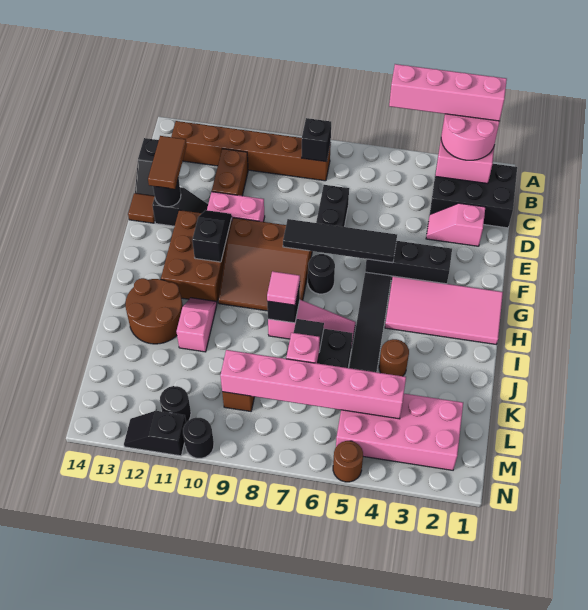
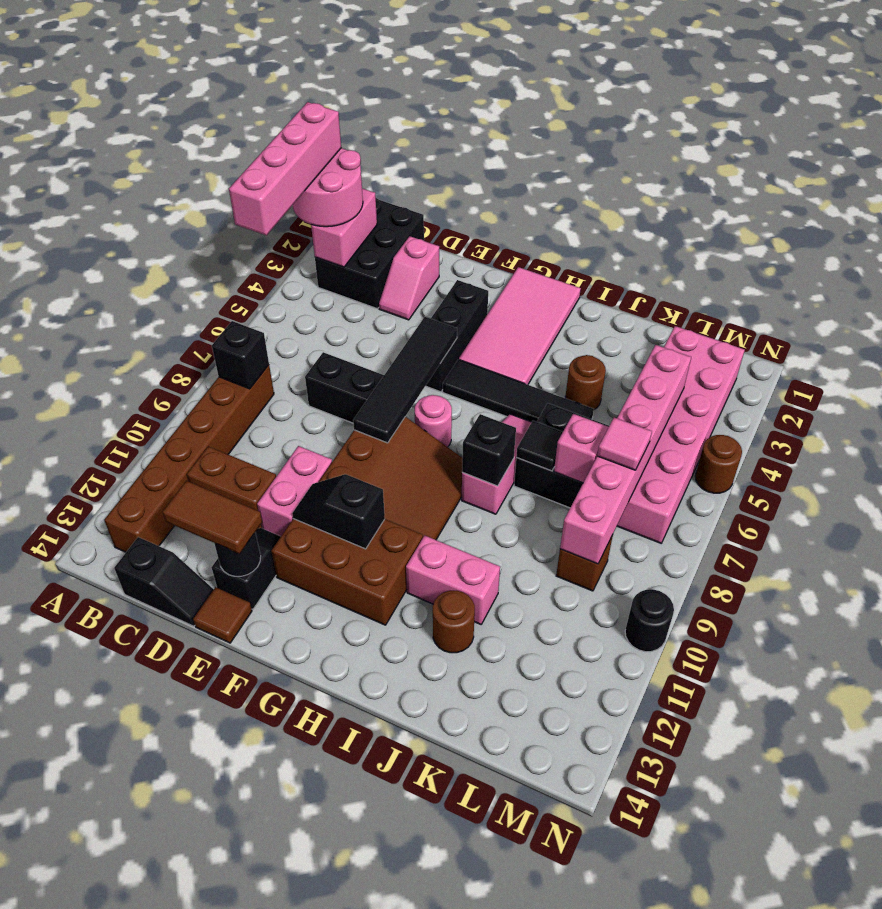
black 1x1 round brick [308,254,335,294] -> pink 1x1 round brick [415,395,452,447]
pink 1x1 tile [267,271,300,305] -> pink 1x1 tile moved to [597,417,652,470]
pink 1x2 slope [177,298,217,352] -> pink 1x2 brick [406,535,500,624]
brown 2x2 round brick [126,278,183,344] -> brown 1x1 round brick [433,591,475,653]
pink 2x4 brick [336,394,463,470] -> pink 2x6 brick [617,326,745,543]
black 1x1 round brick [160,386,191,422] -> none
black 1x2 slope [124,411,186,456] -> none

